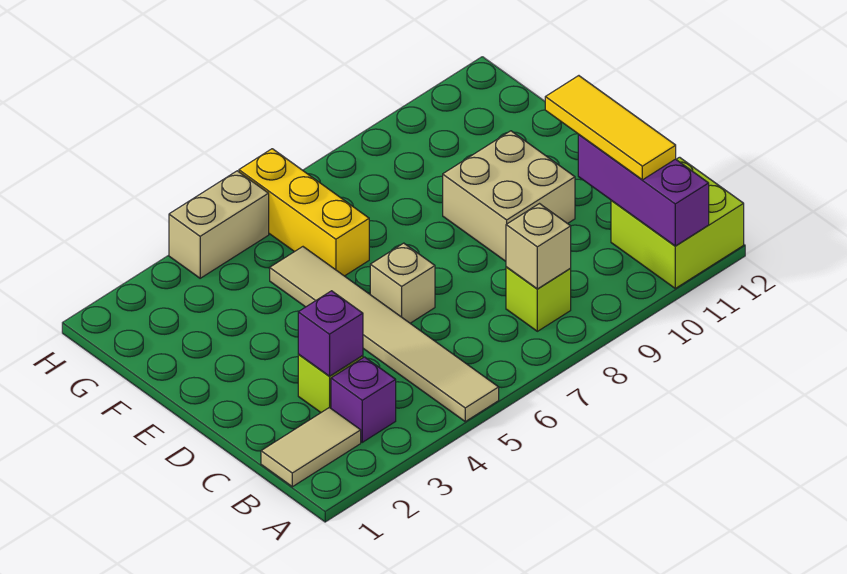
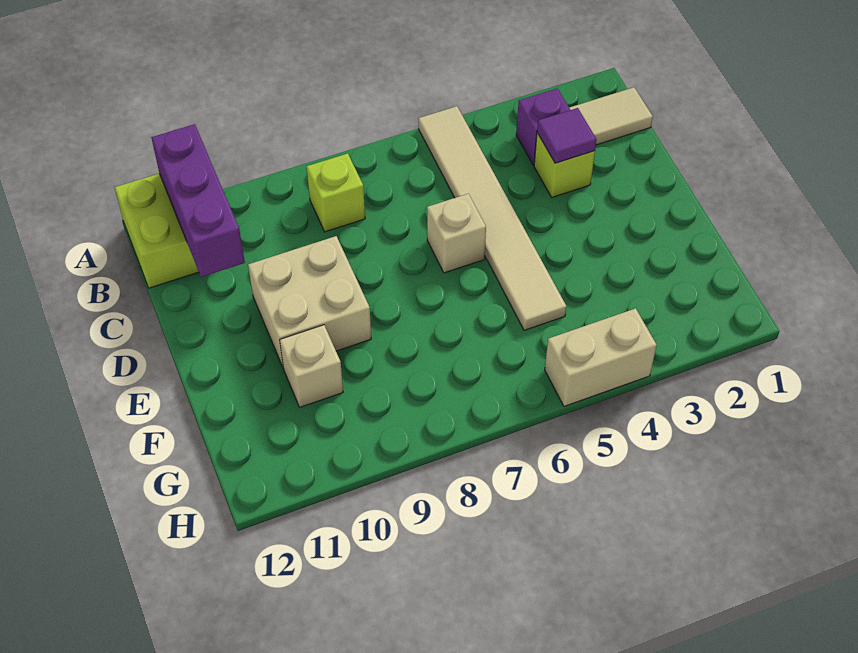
tan 1x1 brick [506,204,571,289] -> tan 1x1 brick moved to [280,325,343,407]
yellow 1x3 tile [545,76,676,180] -> none
purple 1x1 brick [298,291,363,376] -> purple 1x1 tile [537,108,597,163]
yellow 1x3 brick [239,149,369,276] -> none

